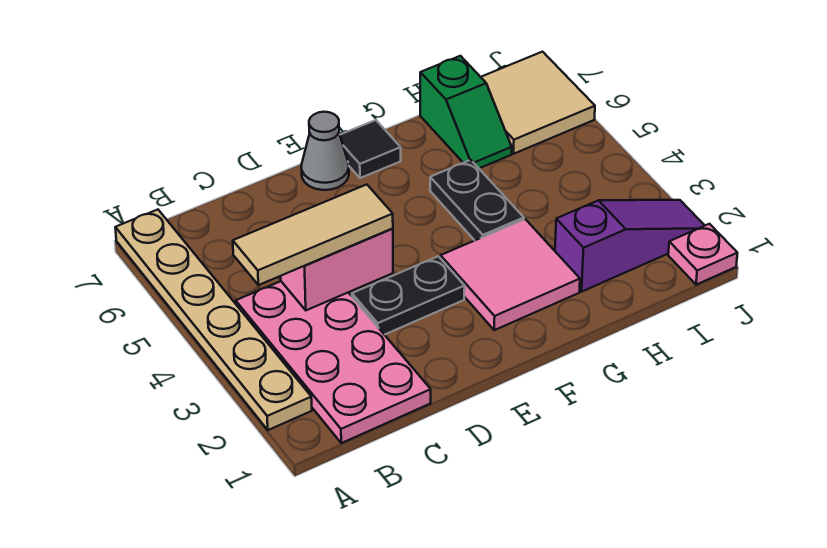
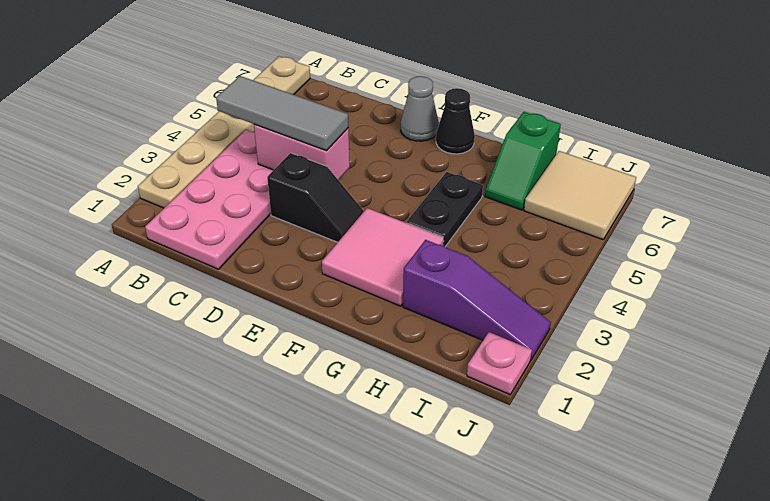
tan 1x3 tile [233,185,393,285] -> grey 1x3 tile [216,76,348,151]
black 1x2 plate [352,256,465,335] -> black 1x2 slope [267,153,364,242]
black 1x1 tile [340,120,401,178] -> black 1x1 cone [436,88,475,154]

